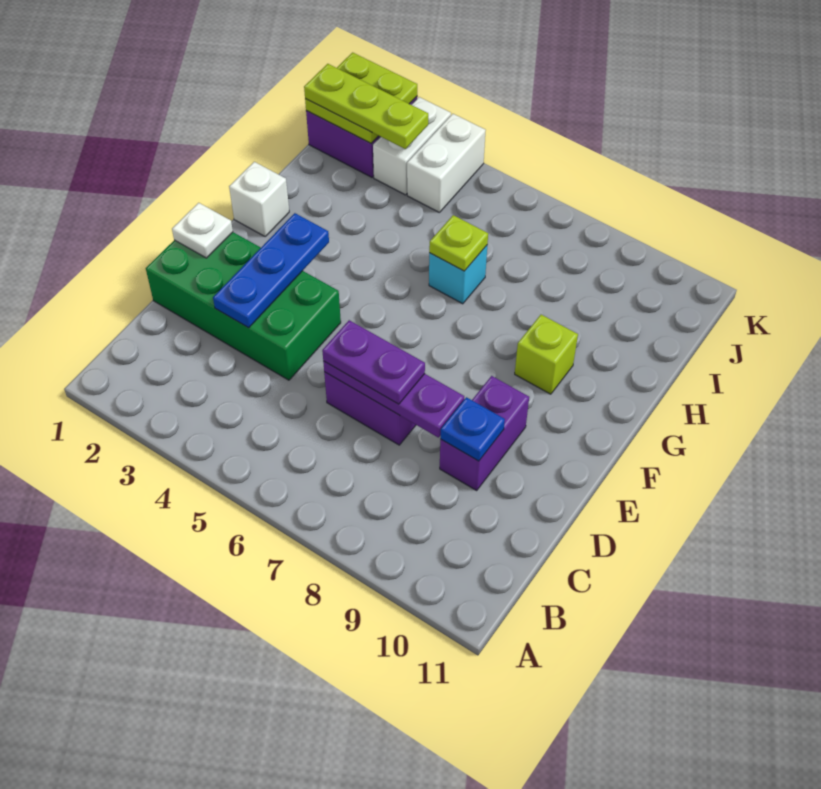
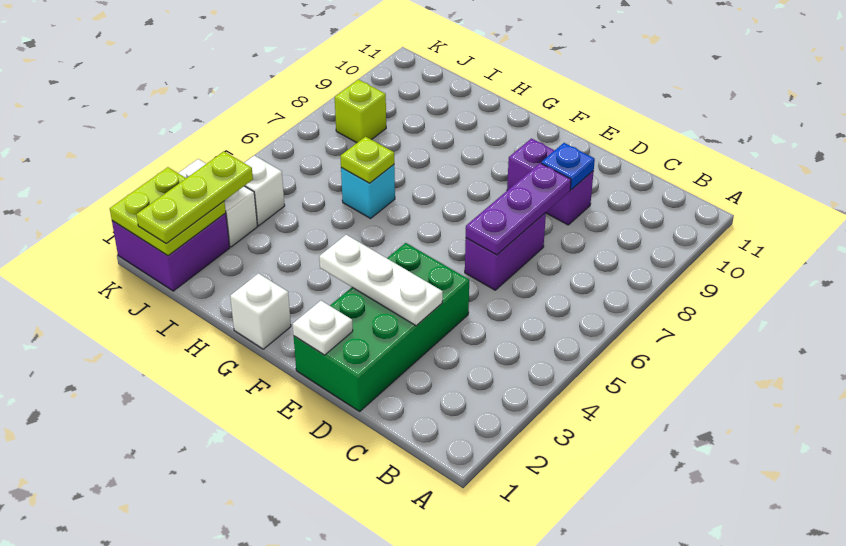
blue 1x3 plate [213,213,329,328] -> white 1x3 plate [319,235,443,326]
purple 1x2 plate [322,320,425,404] -> none
lime 1x1 brick [515,315,578,394] -> lime 1x1 brick moved to [335,79,386,143]
white 1x2 brick [407,114,486,213] -> white 1x1 brick [245,155,285,226]

